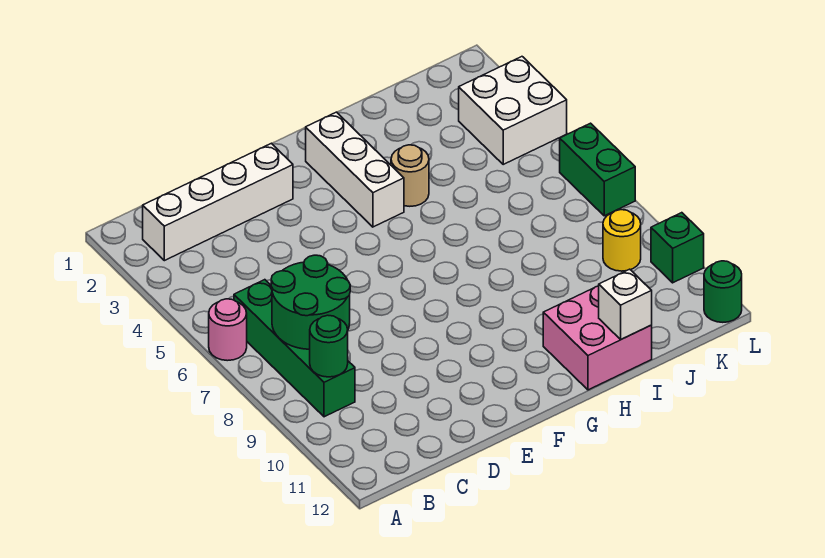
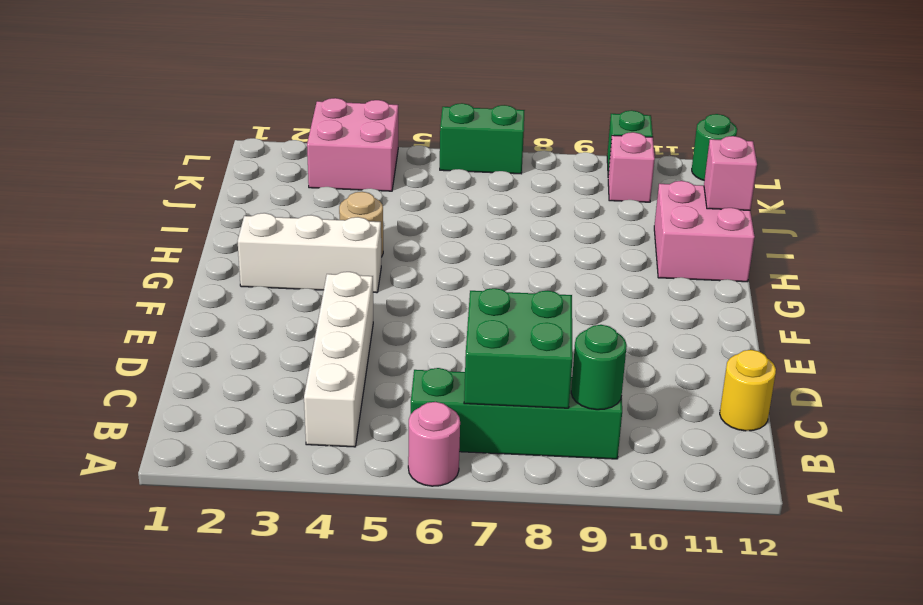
white 1x4 brick [143,143,293,261] -> white 1x4 brick moved to [304,272,373,447]
green 2x2 round brick [271,255,350,349] -> green 2x2 brick [464,288,573,408]
white 1x1 brick [599,269,652,339] -> pink 1x1 brick [704,136,757,210]
white 2x2 brick [459,57,567,164] -> pink 2x2 brick [307,98,398,191]
yellow 1x1 round brick [603,210,641,271] -> yellow 1x1 round brick moved to [720,350,776,431]
none -> pink 1x1 brick [608,132,655,202]

